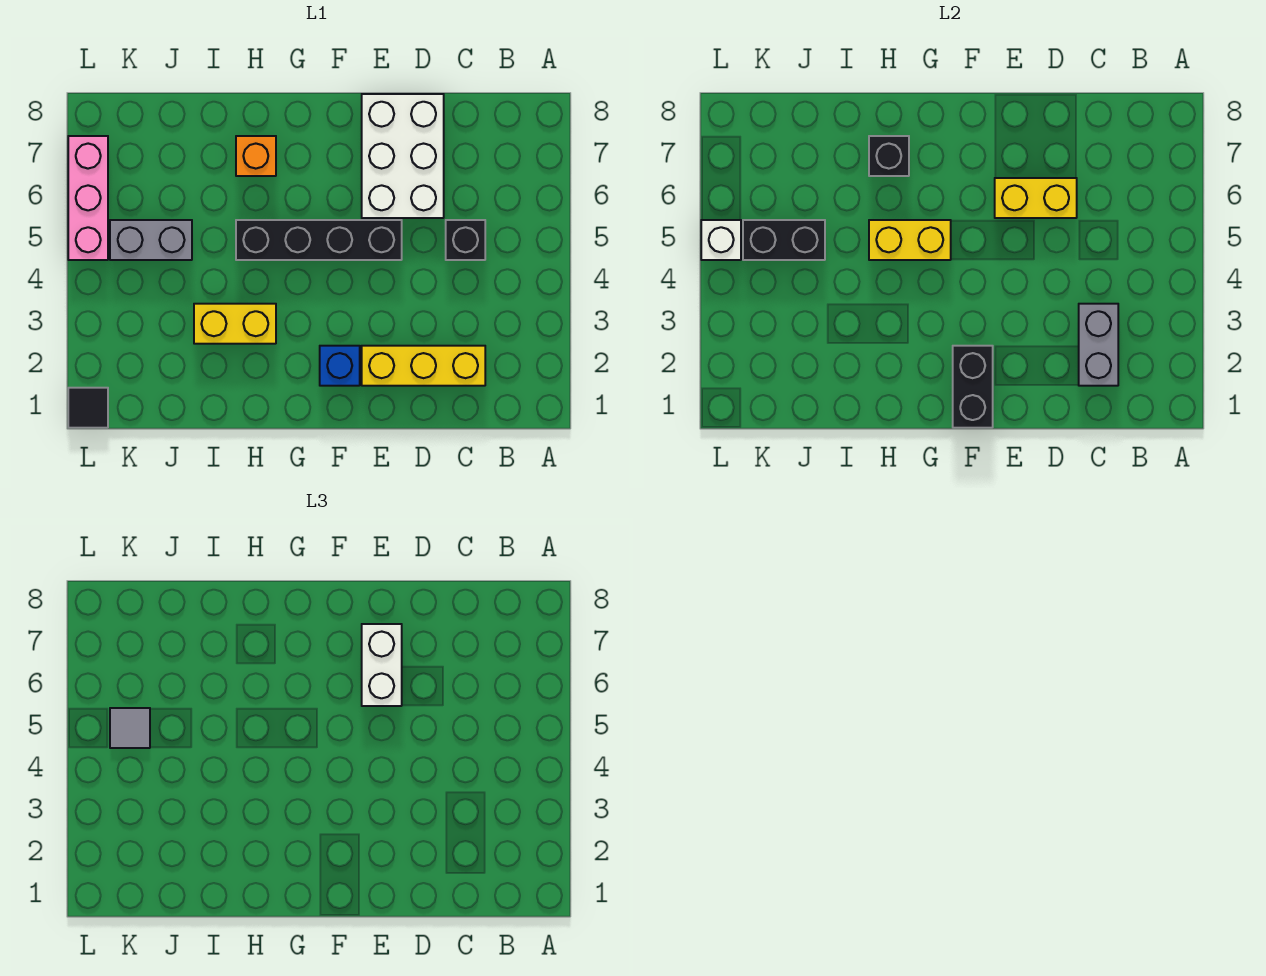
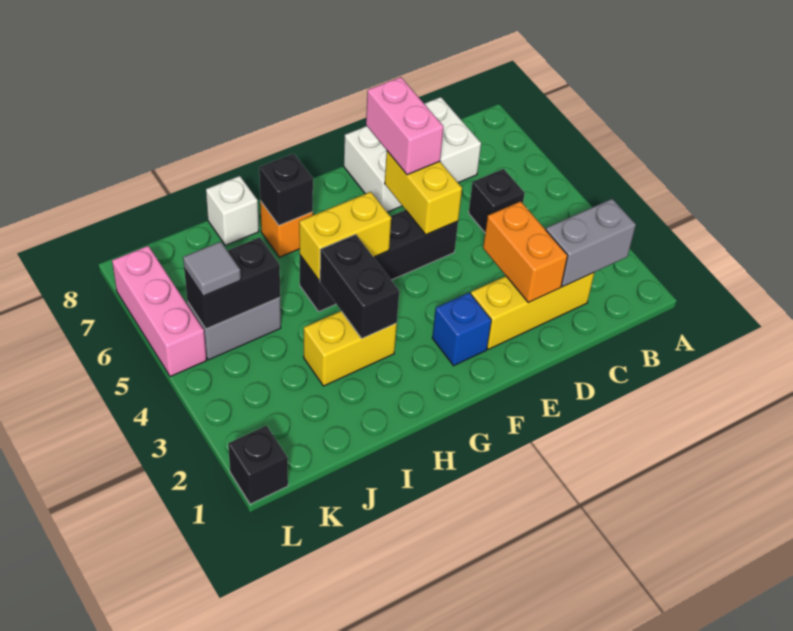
grey 1x2 brick [1079,304,1118,386] -> grey 1x2 brick turned to [546,199,636,287]
none -> orange 1x2 brick [483,201,568,303]
white 2x3 brick [362,94,444,218] -> white 2x3 brick turned to [344,97,481,212]
yellow 1x2 brick [995,178,1077,218] -> yellow 1x2 brick turned to [385,151,462,235]
white 1x2 brick [362,624,402,706] -> pink 1x2 brick [366,77,444,175]
black 1x2 brick [953,346,993,428] -> black 1x2 brick moved to [320,234,399,338]
black 1x1 tile [68,388,108,428] -> black 1x1 brick [228,426,288,504]
white 1x1 brick [701,220,741,260] -> white 1x1 brick moved to [206,176,259,245]

